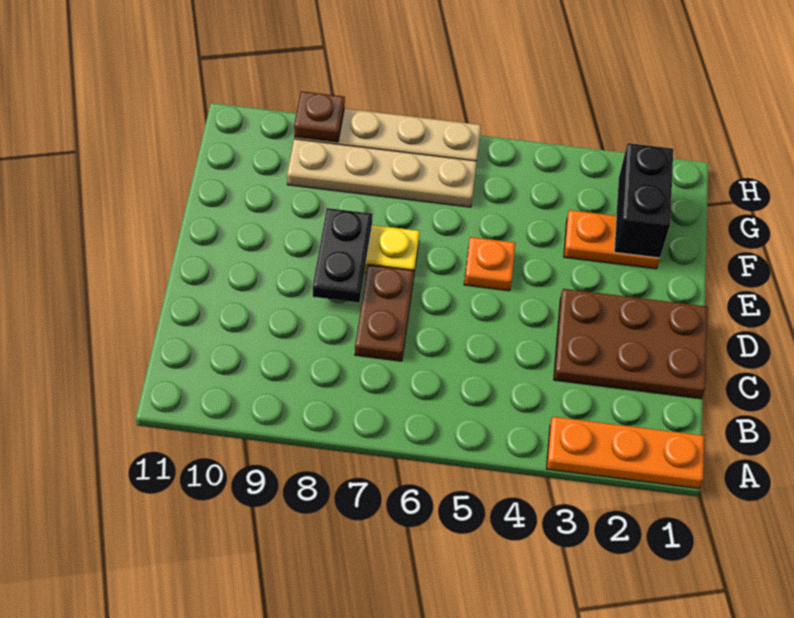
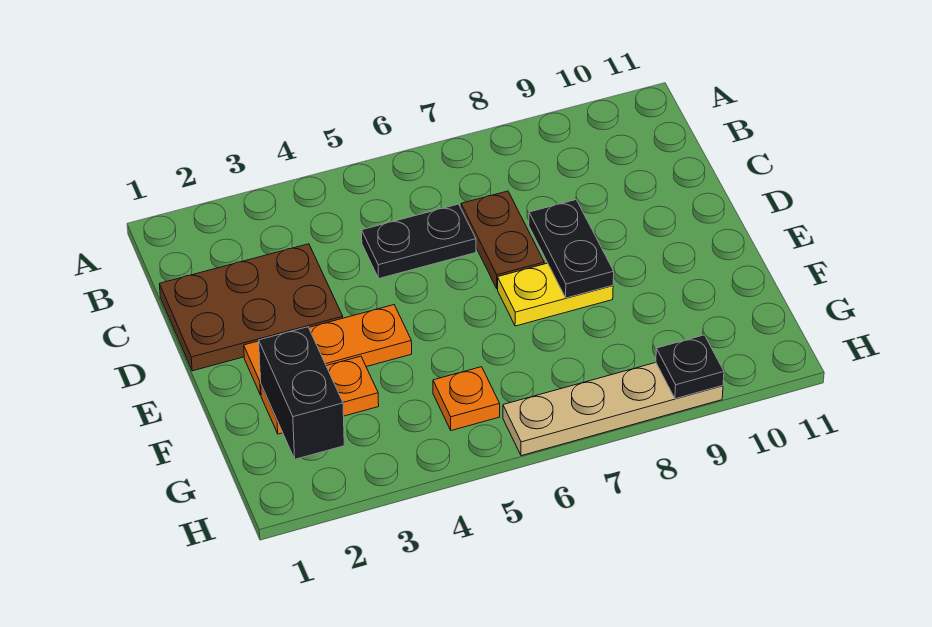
orange 1x3 plate [547,417,704,488] -> orange 1x3 plate moved to [244,305,412,395]
none -> black 1x2 plate [362,204,476,278]
orange 1x1 plate [464,237,515,291] -> orange 1x1 plate moved to [433,367,500,431]
tan 1x4 plate [287,139,477,207] -> none
brown 1x1 plate [294,91,345,142] -> black 1x1 plate [656,335,724,399]

